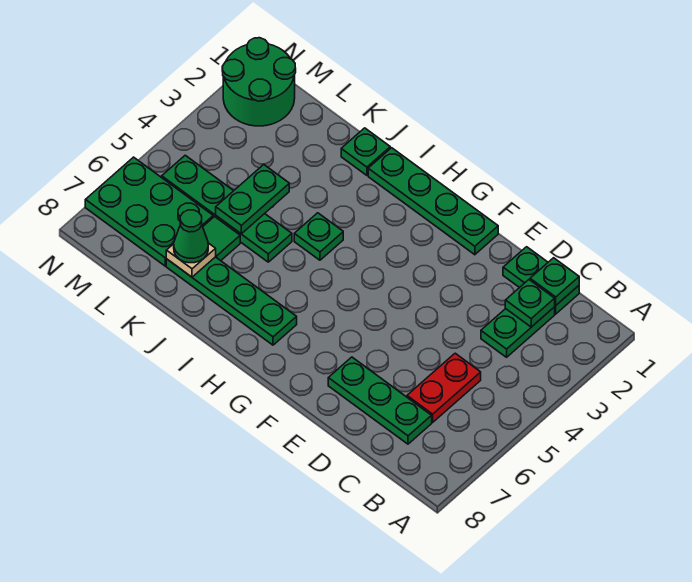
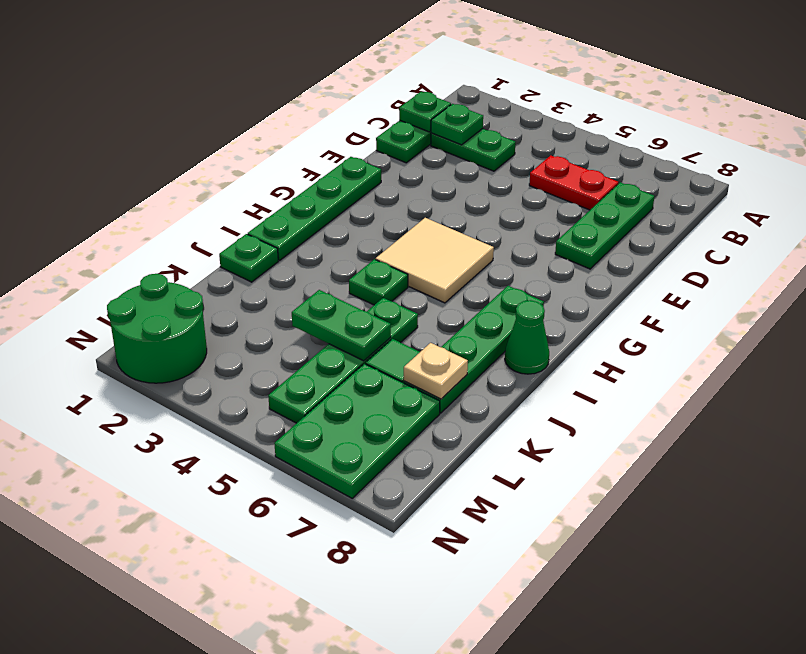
none -> tan 2x2 tile [376,218,494,303]
green 1x1 cone [174,210,208,263] -> green 1x1 cone moved to [505,300,549,374]

